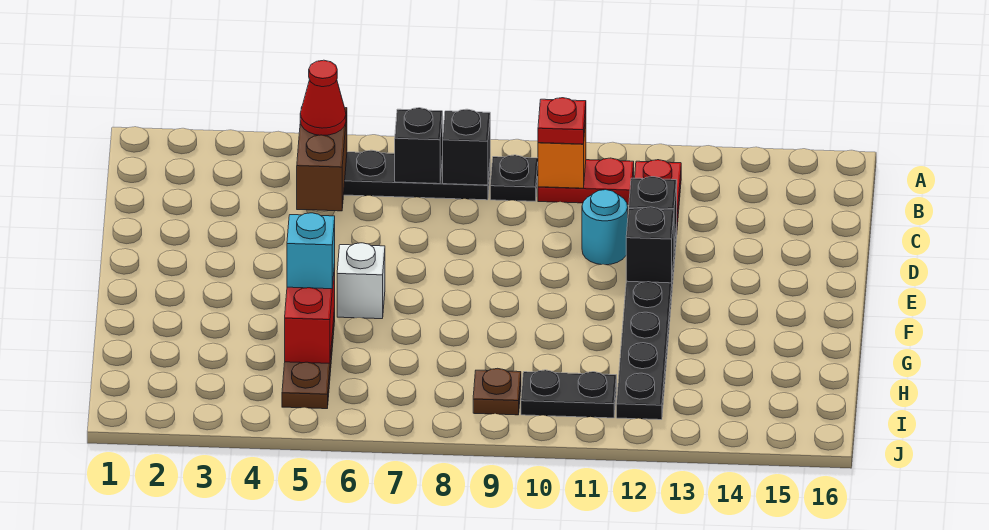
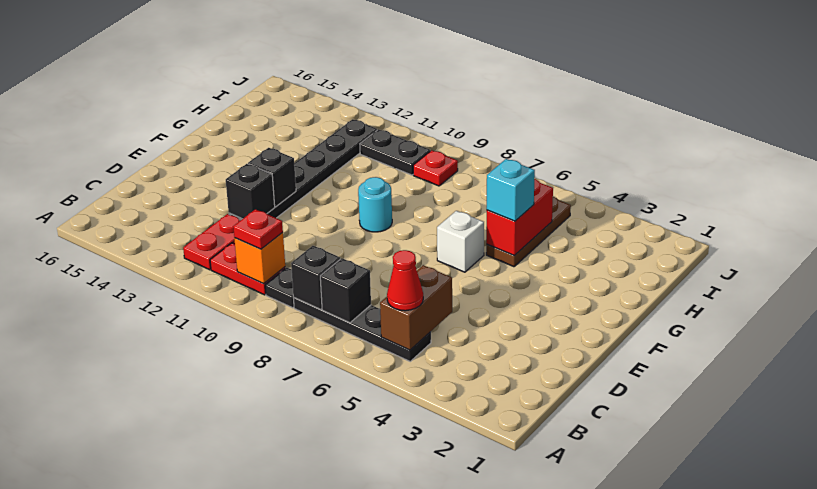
cyan 1x1 round brick [582,190,628,265] -> cyan 1x1 round brick moved to [358,177,392,232]
brown 1x1 plate [473,368,521,415] -> red 1x1 plate [413,150,458,186]

